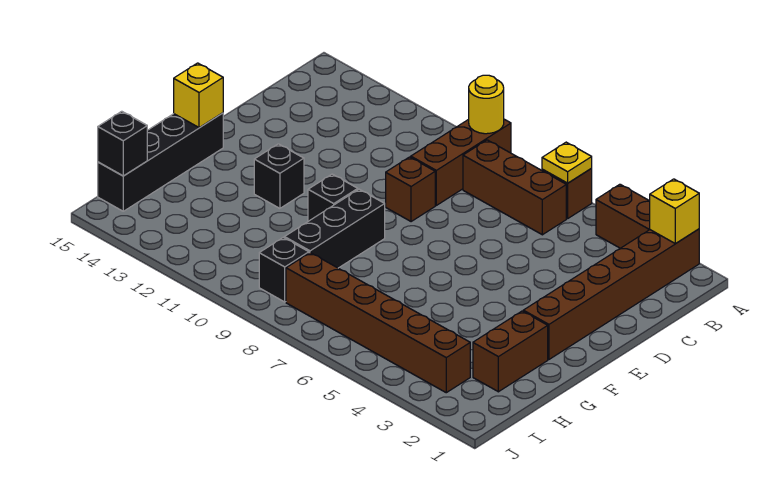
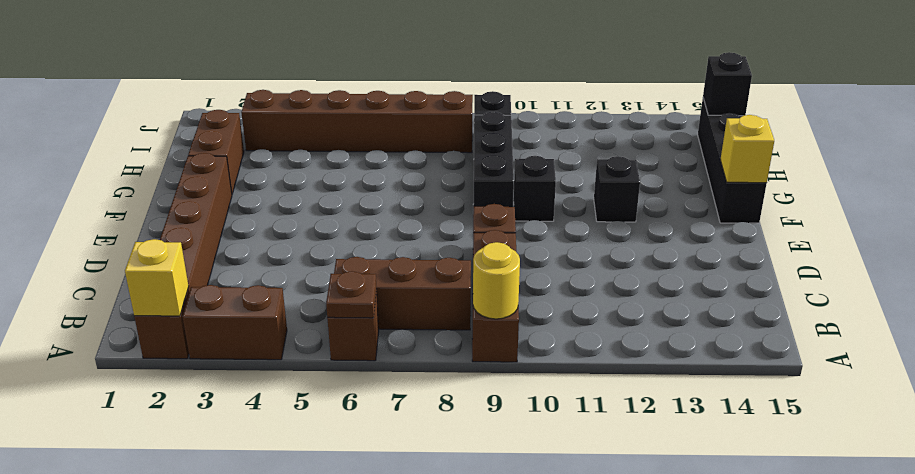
yellow 1x1 plate [542,142,592,183] -> brown 1x1 plate [326,271,376,318]

